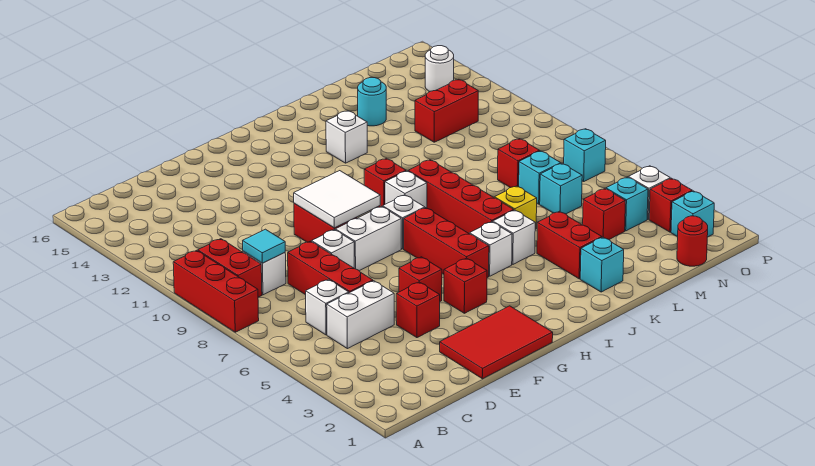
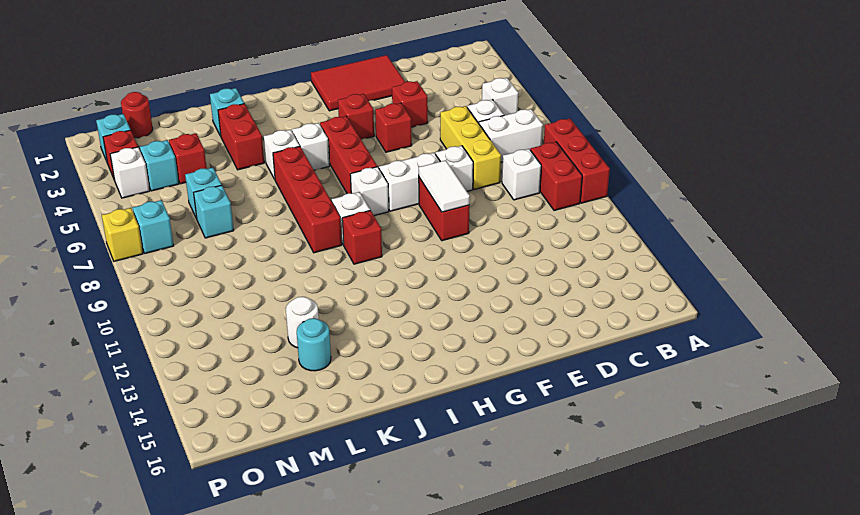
white 1x2 brick [327,281,394,349] -> white 1x2 brick moved to [479,109,543,162]
cyan 1x1 tile [243,229,285,263] -> none
red 1x3 brick [288,241,373,295] -> yellow 1x3 brick [440,106,501,189]
white 2x2 tile [294,171,380,228] -> white 1x2 tile [419,160,470,212]
white 1x1 brick [326,111,367,163] -> white 1x1 brick moved to [482,78,518,115]
yellow 1x1 brick [495,186,537,229] -> yellow 1x1 brick moved to [102,208,143,261]
red 1x1 brick [498,139,540,188] -> none
red 1x2 brick [415,79,478,142] -> none
white 1x1 round brick [425,46,454,92] -> white 1x1 round brick moved to [286,297,319,348]

